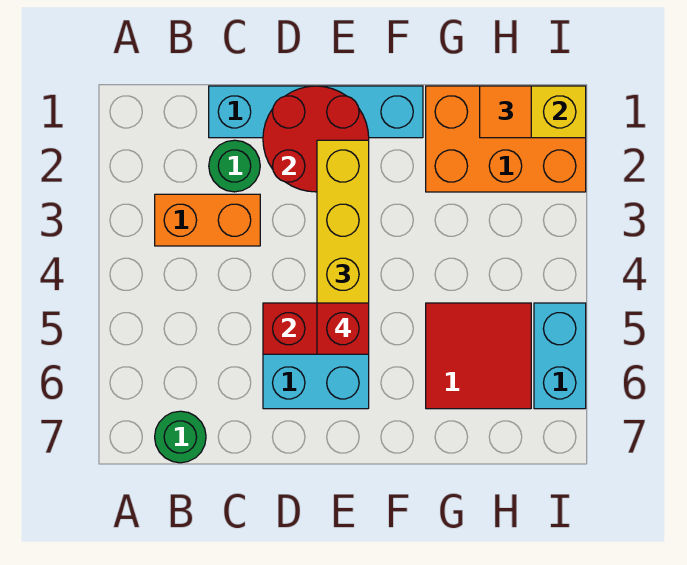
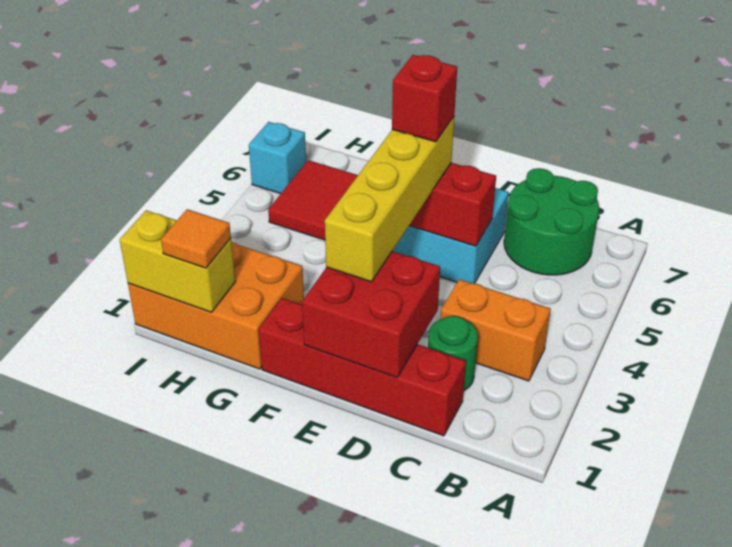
green 1x1 round brick [155,411,206,463] -> green 2x2 round brick [504,168,599,275]
cyan 1x4 brick [209,86,423,138] -> red 1x4 brick [259,298,466,436]
red 2x2 round brick [263,86,369,192] -> red 2x2 brick [302,251,440,377]
cyan 1x2 brick [534,303,586,409] -> cyan 1x1 brick [249,122,306,194]

